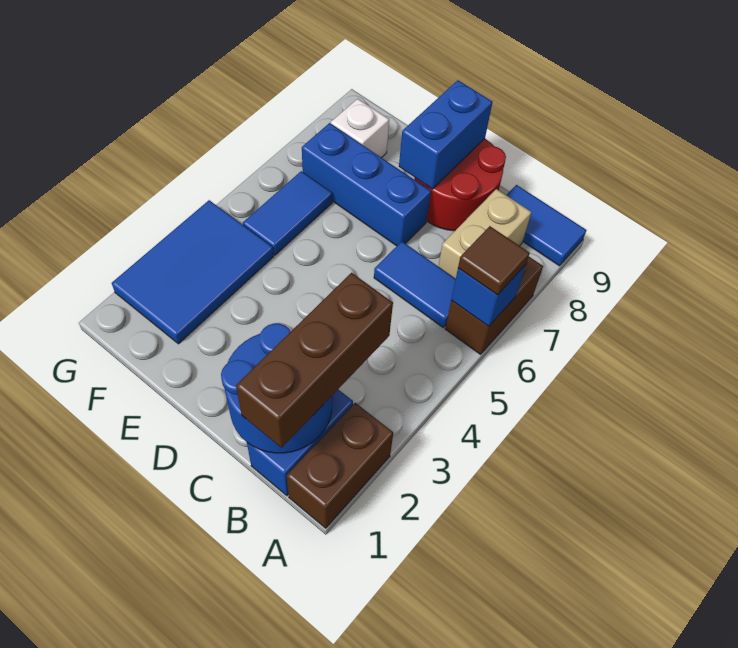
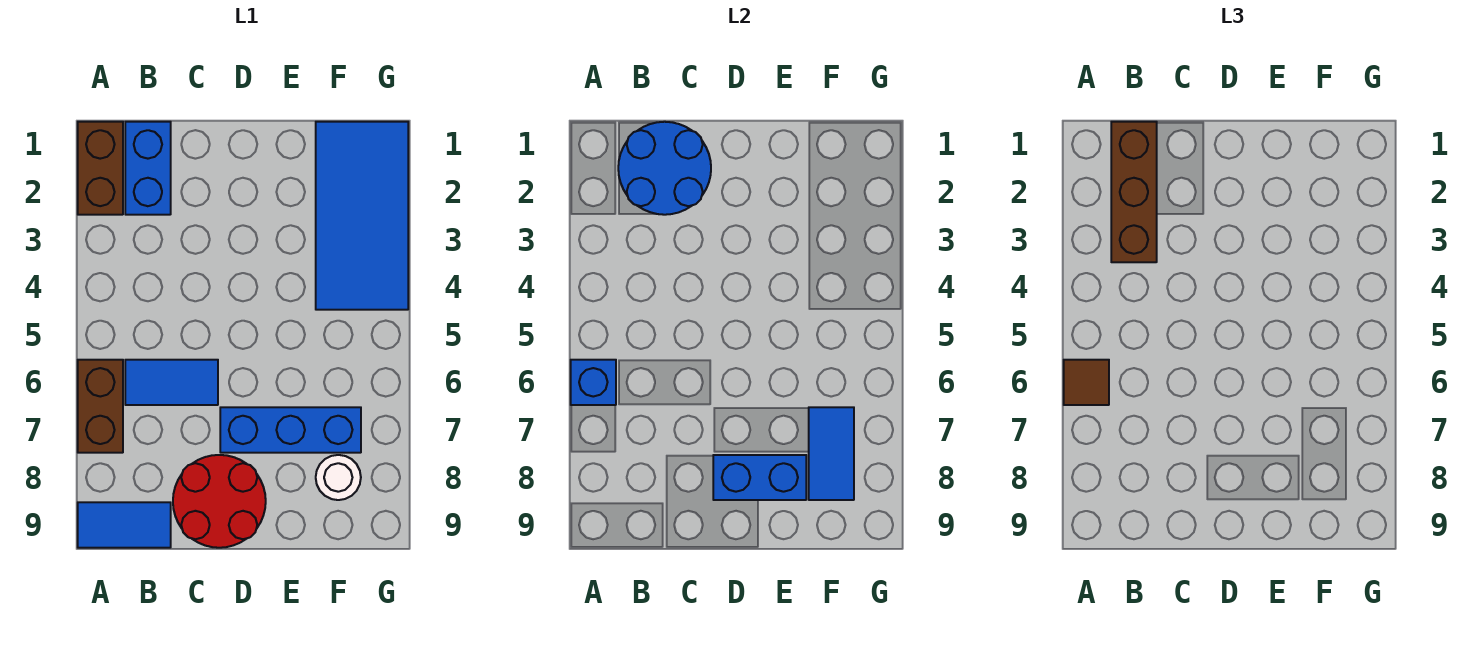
tan 1x2 brick [438,189,531,279] -> none
blue 1x2 brick [399,80,492,189] -> blue 1x2 brick turned to [713,455,806,500]
blue 2x3 tile [112,200,274,344] -> blue 2x4 tile [316,122,408,310]
blue 1x2 tile [243,171,332,255] -> blue 1x2 tile moved to [809,407,854,500]
white 1x1 brick [331,99,389,158] -> white 1x1 round brick [316,455,361,500]

